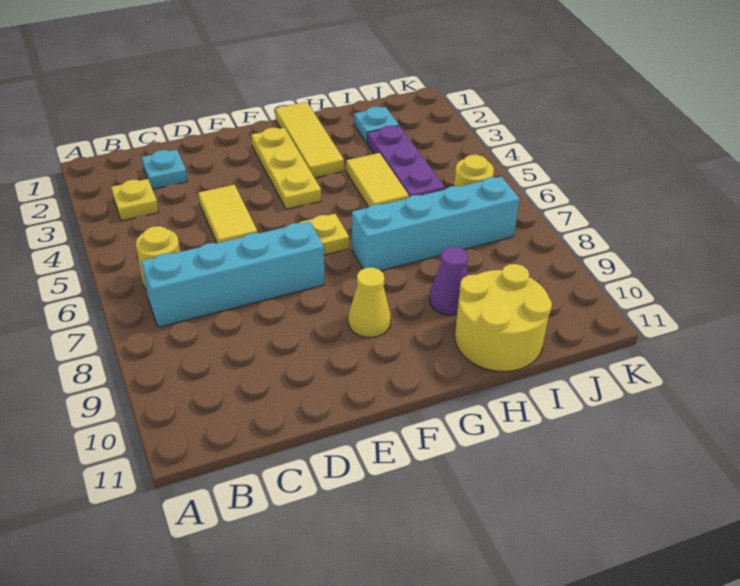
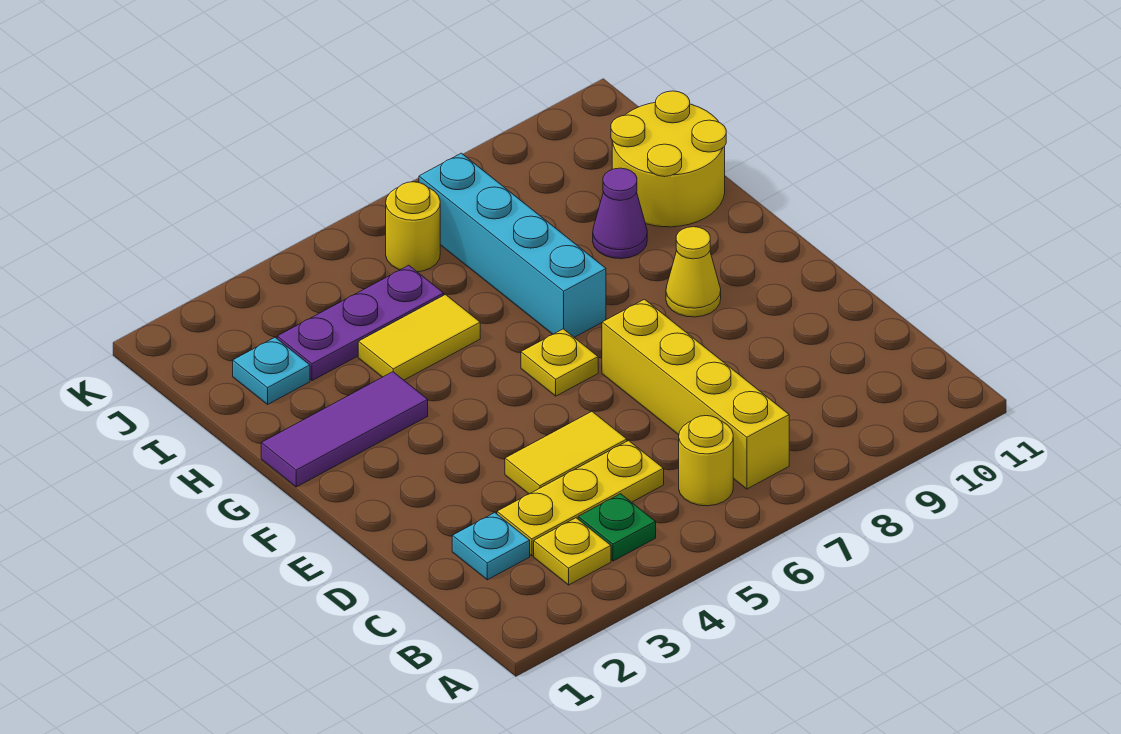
none -> green 1x1 plate [578,494,656,561]
cyan 1x4 brick [141,222,324,327] -> yellow 1x4 brick [602,299,789,489]
yellow 1x3 plate [251,128,321,209] -> yellow 1x3 plate moved to [497,441,664,556]
yellow 1x3 tile [275,102,344,178] -> purple 1x3 tile [261,372,428,487]

